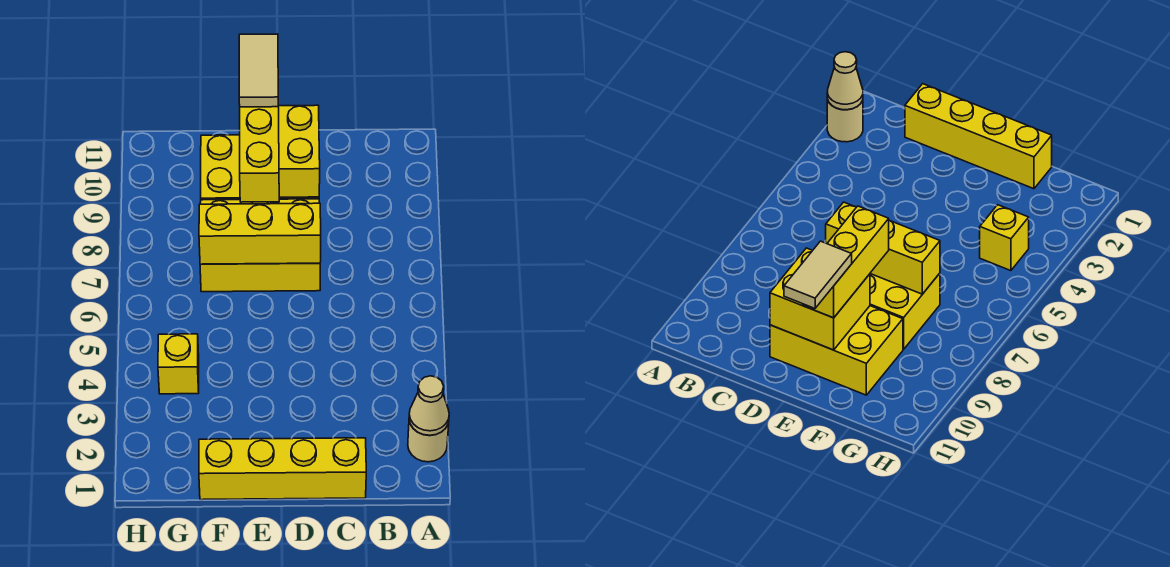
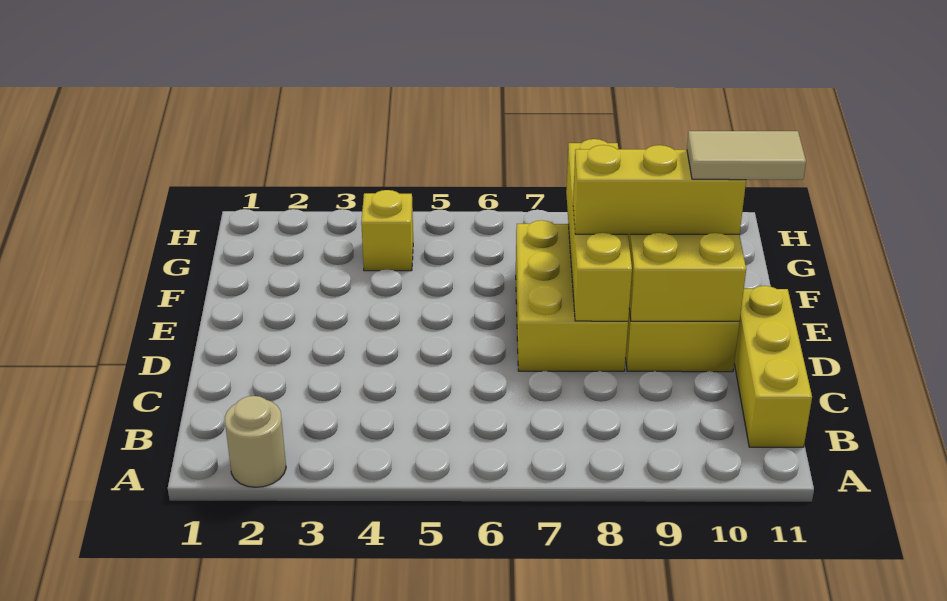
tan 1x1 cone [409,376,449,435] -> none
yellow 1x4 brick [199,438,366,500] -> yellow 1x4 brick moved to [566,139,632,321]
yellow 1x3 brick [199,203,321,264] -> yellow 1x3 brick moved to [734,286,812,447]

